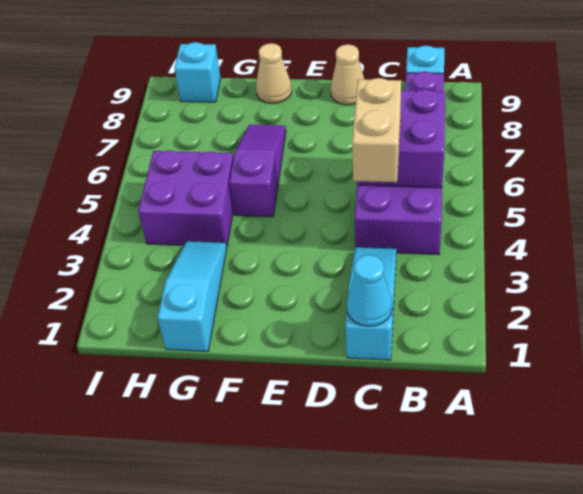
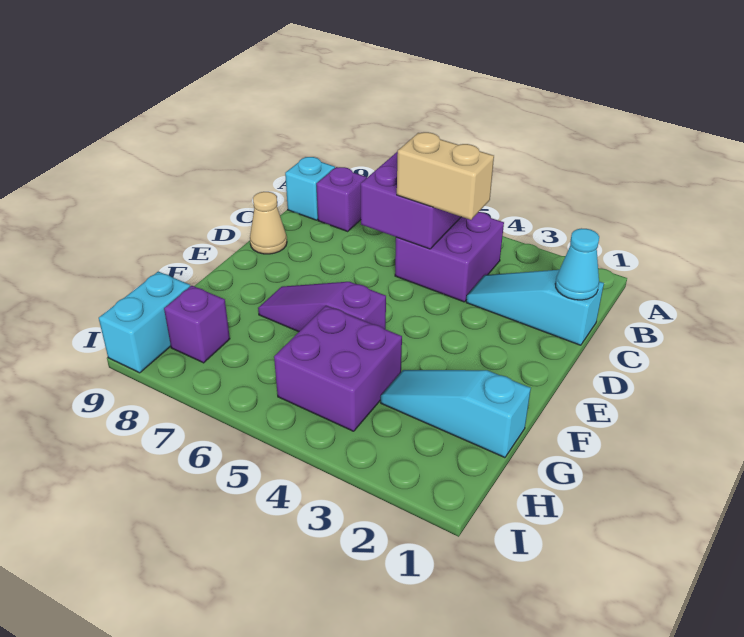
tan 1x1 cone [256,43,292,103] -> none
none -> purple 1x1 brick [164,286,230,363]
cyan 1x1 brick [174,42,221,102] -> cyan 1x2 brick [99,271,190,373]

